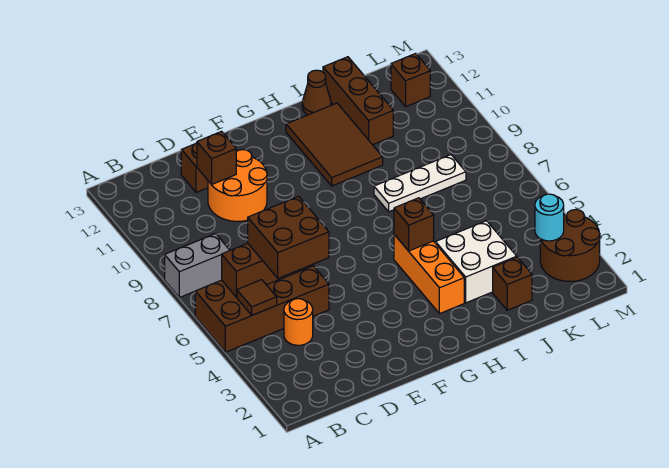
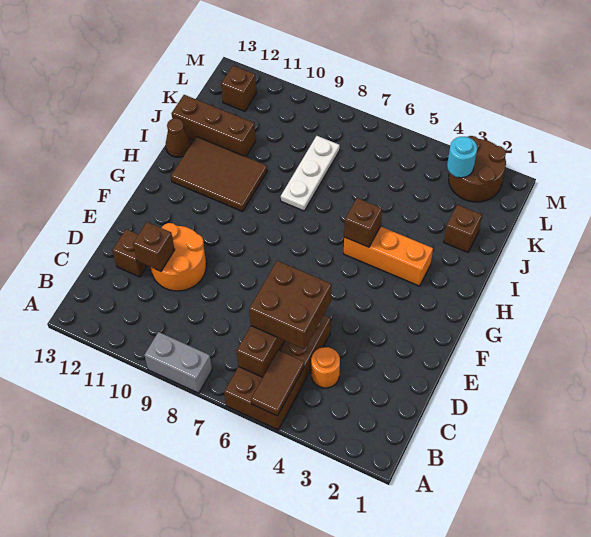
grey 1x2 brick [165,234,230,297] -> grey 1x2 brick turned to [144,332,212,393]
brown 1x1 tile [237,280,277,315] -> brown 1x2 tile [251,350,304,416]
white 2x2 brick [436,221,517,303] -> none

